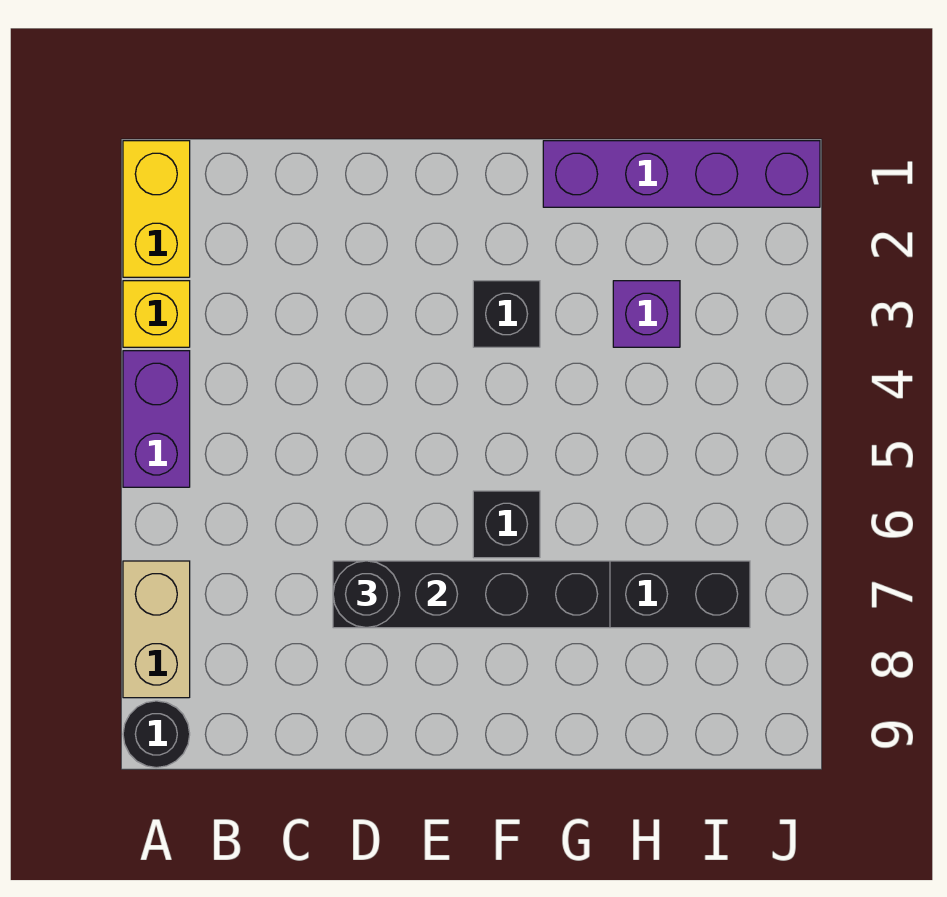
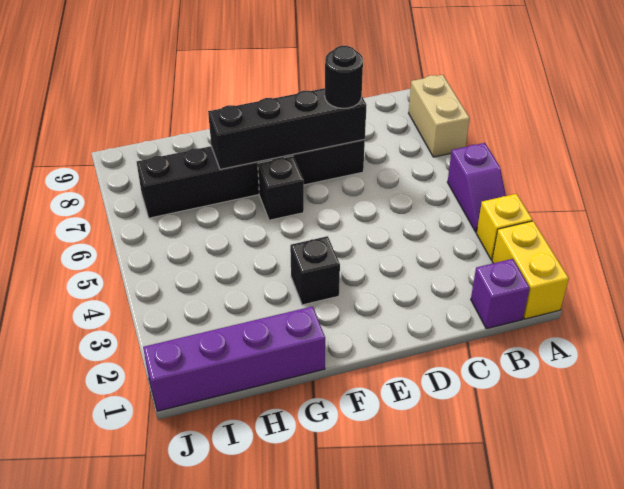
purple 1x2 brick [123,351,190,487] -> purple 1x2 slope [447,143,506,232]
black 1x1 round brick [123,701,190,768] -> none
purple 1x1 brick [613,281,680,347] -> purple 1x1 brick moved to [471,259,530,329]

